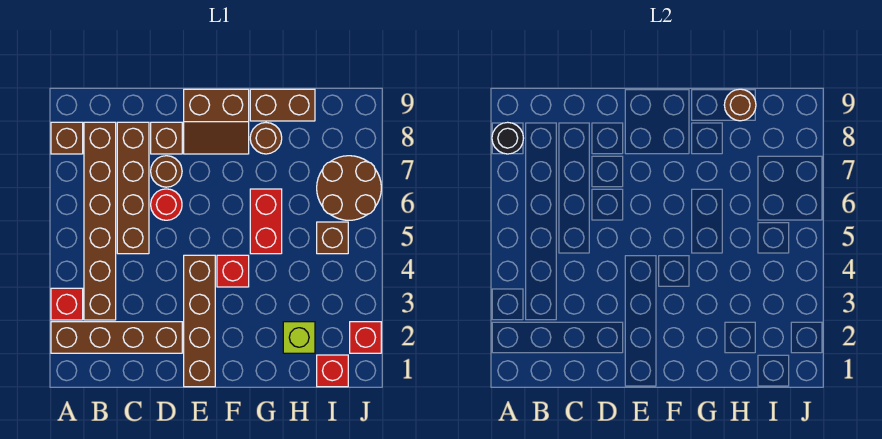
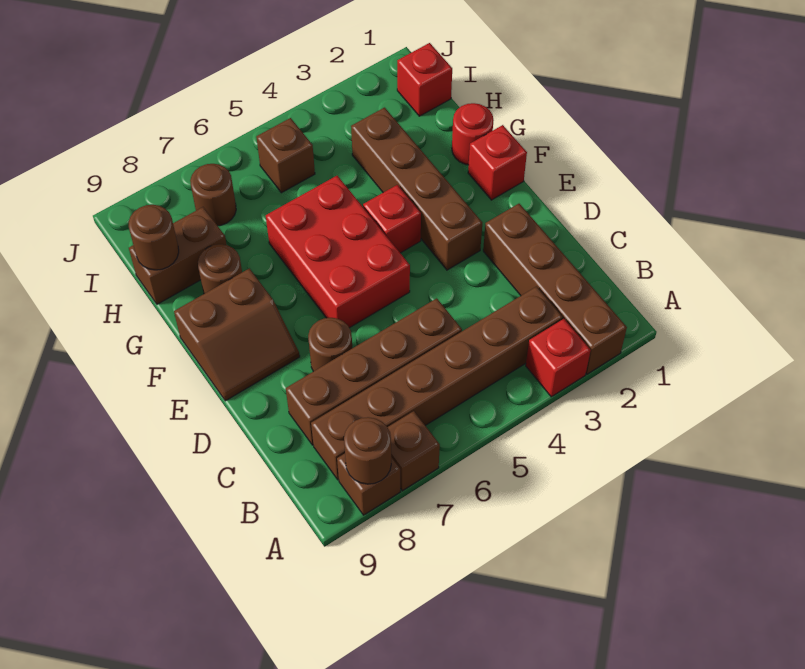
black 1x1 round brick [492,122,524,154] -> brown 1x1 round brick [344,417,391,484]
red 1x1 round brick [151,189,182,220] -> red 1x1 round brick moved to [452,103,493,165]
brown 1x1 brick [151,122,182,154] -> brown 1x1 brick moved to [388,411,440,491]
brown 1x4 brick [184,255,215,387] -> brown 1x4 brick turned to [351,108,482,270]
brown 2x2 slope [184,89,249,154] -> brown 2x2 slope turned to [174,268,300,401]
red 1x2 brick [250,189,282,254] -> red 2x3 brick [266,176,410,328]
brown 1x2 brick [250,89,315,121] -> brown 1x2 brick turned to [129,207,227,304]
lime 1x1 brick [283,322,315,353] -> none
brown 2x2 round brick [317,156,381,220] -> brown 1x1 round brick [190,164,236,226]
red 1x1 brick [350,322,381,353] -> red 1x1 brick moved to [468,125,527,200]

